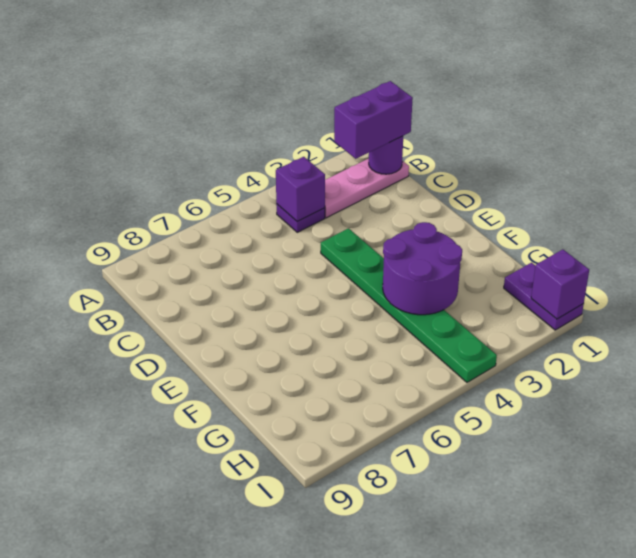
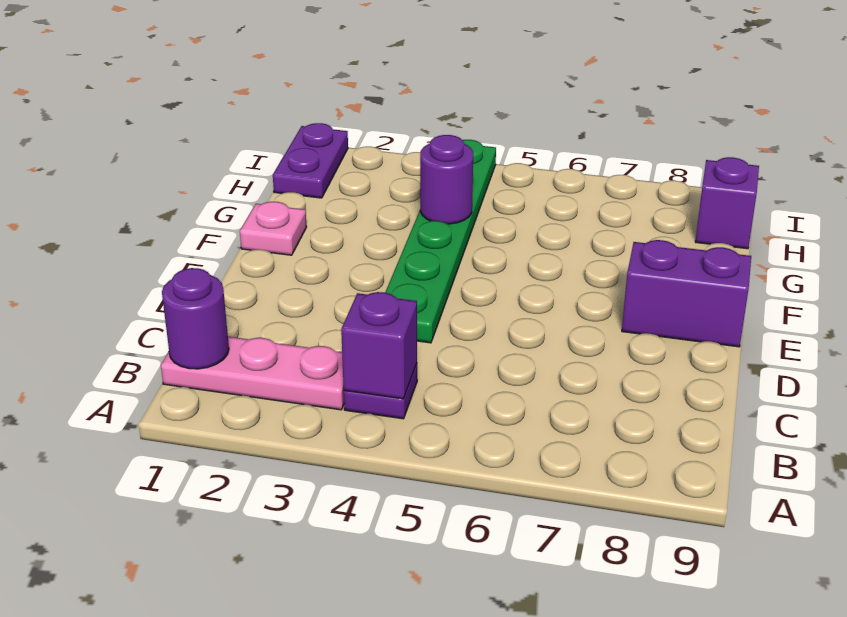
purple 1x2 brick [334,81,413,159] -> purple 1x2 brick moved to [622,240,751,347]
none -> pink 1x1 plate [240,202,306,255]
purple 2x2 round brick [383,222,462,315] -> purple 1x1 round brick [420,135,473,224]
purple 1x1 brick [531,250,589,319] -> purple 1x1 brick moved to [695,157,759,249]

